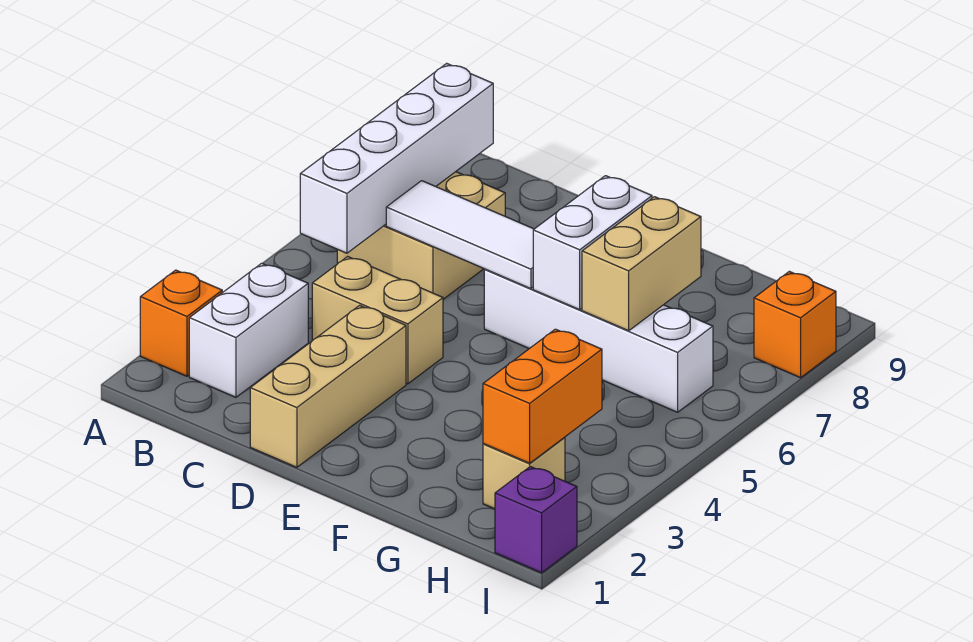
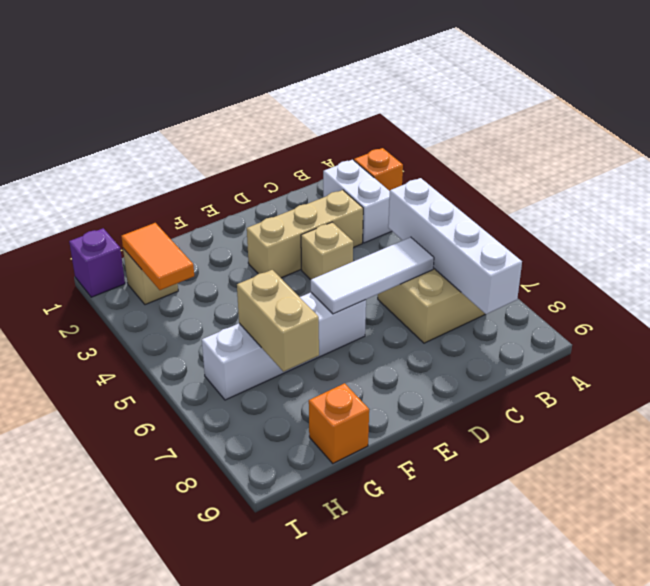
tan 1x2 brick [312,257,443,384] -> tan 1x1 brick [301,222,353,280]
tan 1x3 brick [250,305,406,467] -> tan 1x3 brick turned to [247,190,363,278]
white 1x2 brick [533,176,652,310] -> none
orange 1x2 brick [483,329,602,463] -> orange 1x2 tile [121,223,194,290]
orange 1x1 brick [754,271,836,378] -> orange 1x1 brick moved to [309,383,369,463]

